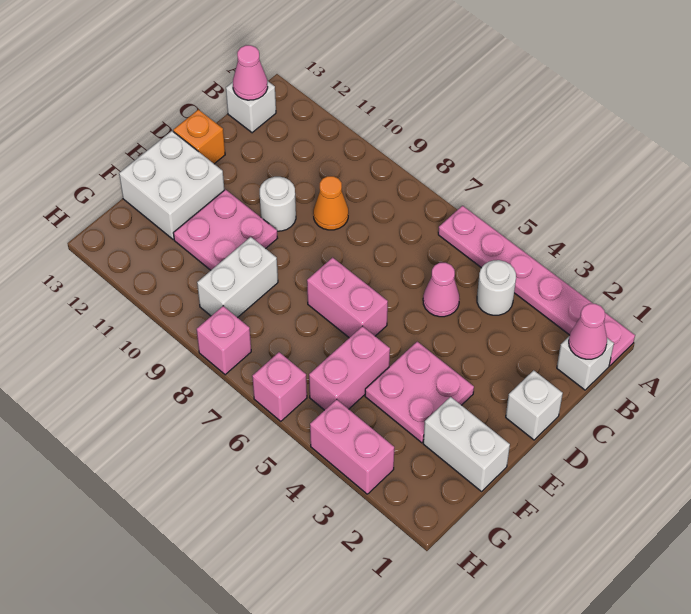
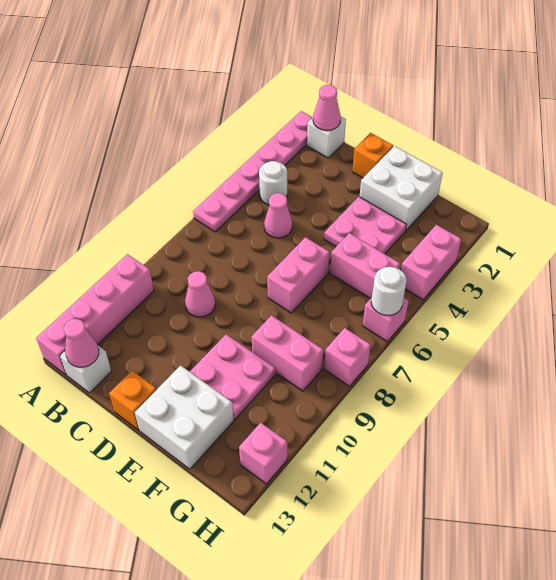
none -> pink 1x4 brick [36,254,154,375]
orange 1x1 cone [313,176,348,230] -> pink 1x1 cone [185,271,215,317]
white 1x1 brick [506,370,563,440] -> orange 1x1 brick [352,133,393,178]
white 1x1 round brick [260,177,296,231] -> white 1x1 round brick moved to [371,267,407,315]
white 1x2 brick [423,397,510,491] -> white 2x2 brick [360,146,443,230]
white 1x2 brick [197,237,278,318] -> pink 1x2 brick [252,315,323,391]
none -> pink 1x1 brick [239,423,287,484]

